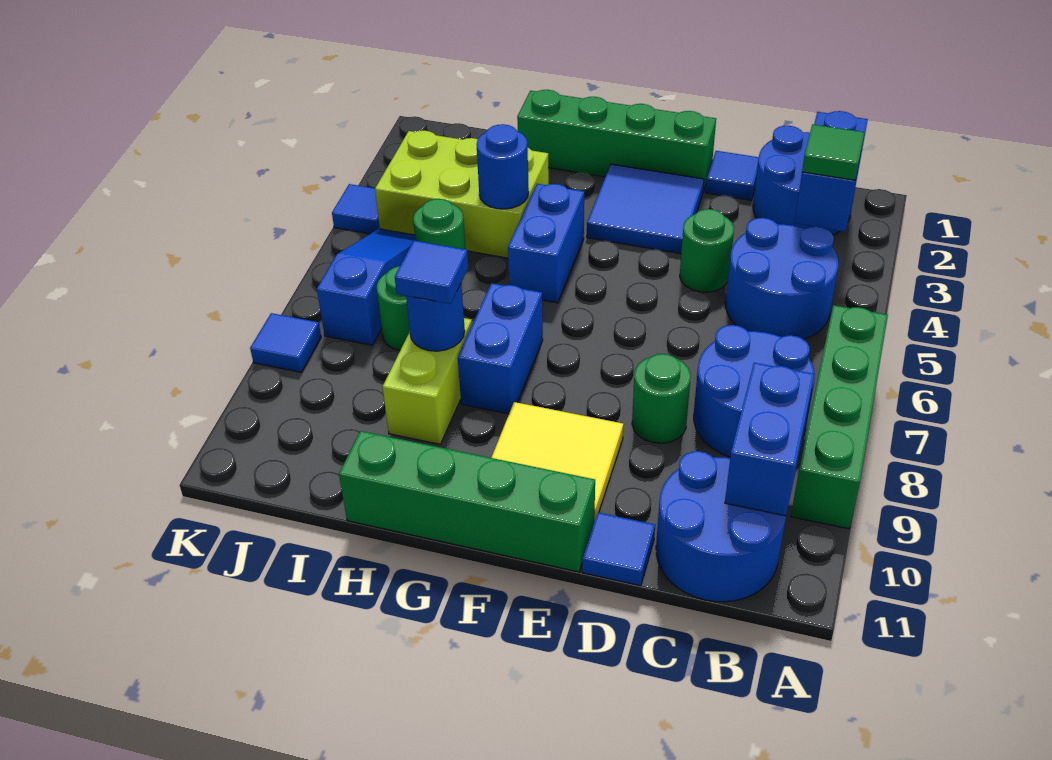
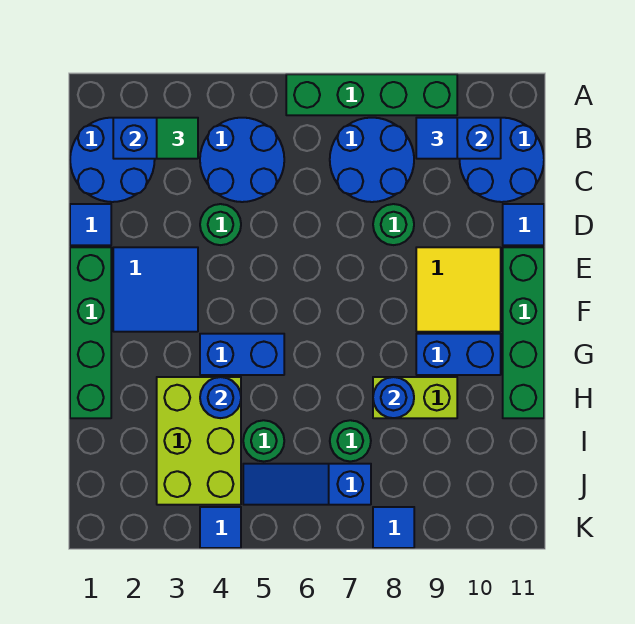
blue 1x2 brick [458,283,543,414] -> blue 1x2 brick moved to [416,334,501,375]
blue 1x1 tile [395,241,468,304] -> blue 1x1 tile moved to [416,118,457,159]

